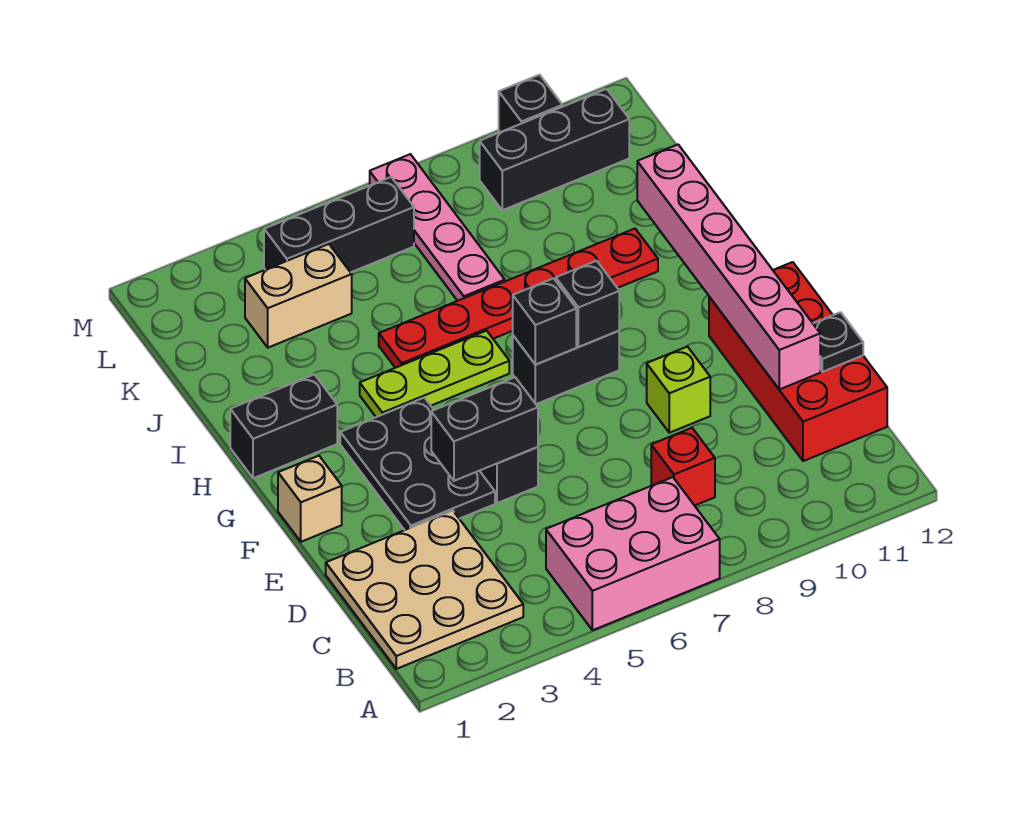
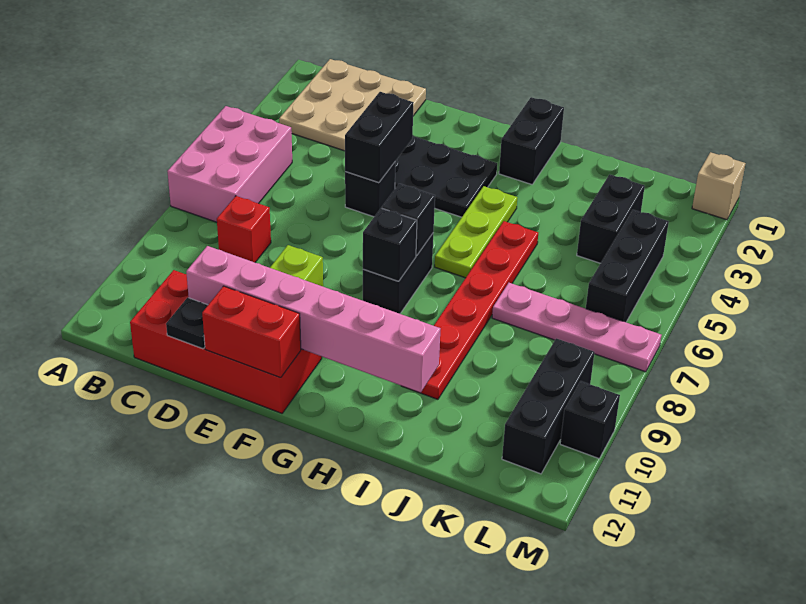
none -> red 1x2 brick [202,286,301,378]
tan 1x1 brick [278,456,342,542] -> tan 1x1 brick moved to [692,152,746,220]
tan 1x2 brick [245,244,352,348] -> black 1x2 brick [577,174,645,263]

